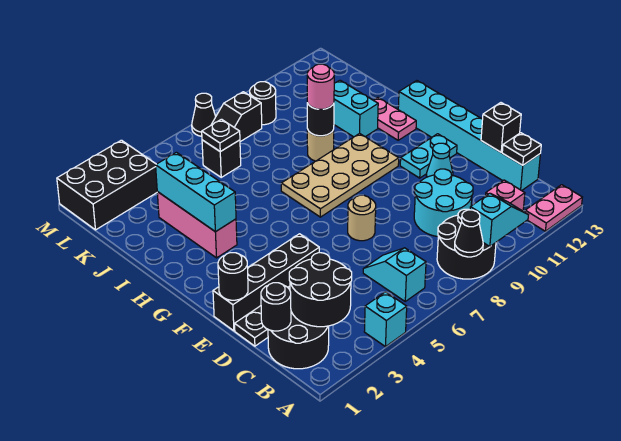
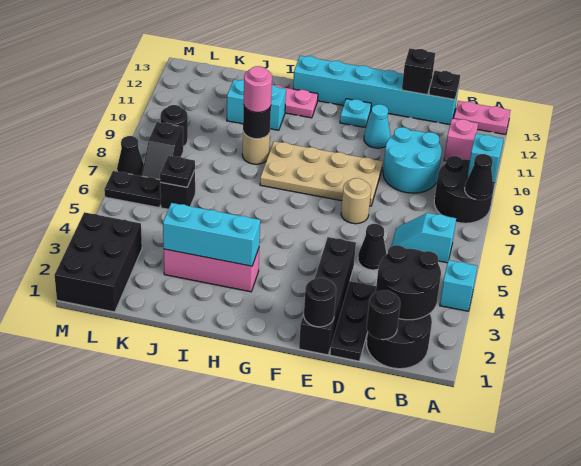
pink 1x2 plate [525,185,582,231] -> pink 1x2 plate turned to [454,101,511,135]
none -> black 1x1 cone [358,224,387,270]
cyan 1x2 plate [400,134,457,178] -> cyan 1x1 plate [340,99,371,127]
tan 2x4 plate [281,133,399,217] -> tan 2x4 plate turned to [260,141,383,206]
none -> black 1x2 plate [104,171,161,207]

